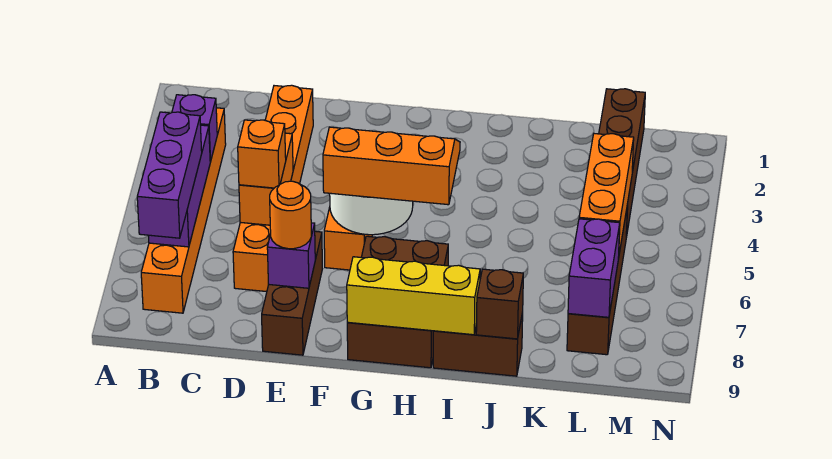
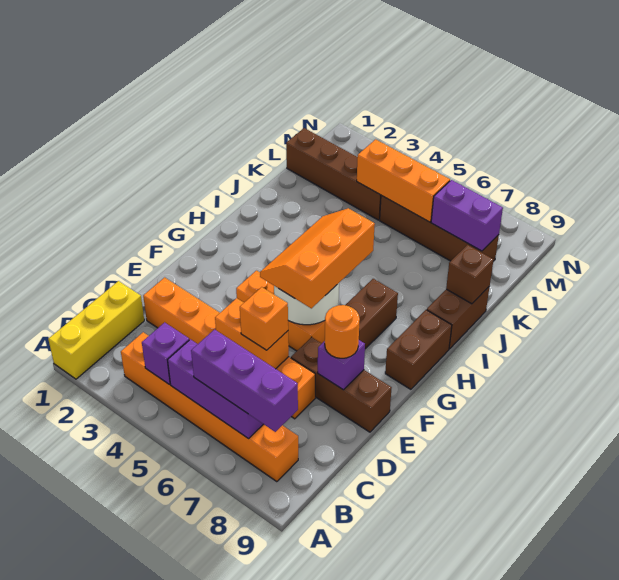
yellow 1x3 brick [347,257,480,335] -> yellow 1x3 brick moved to [48,281,144,379]

